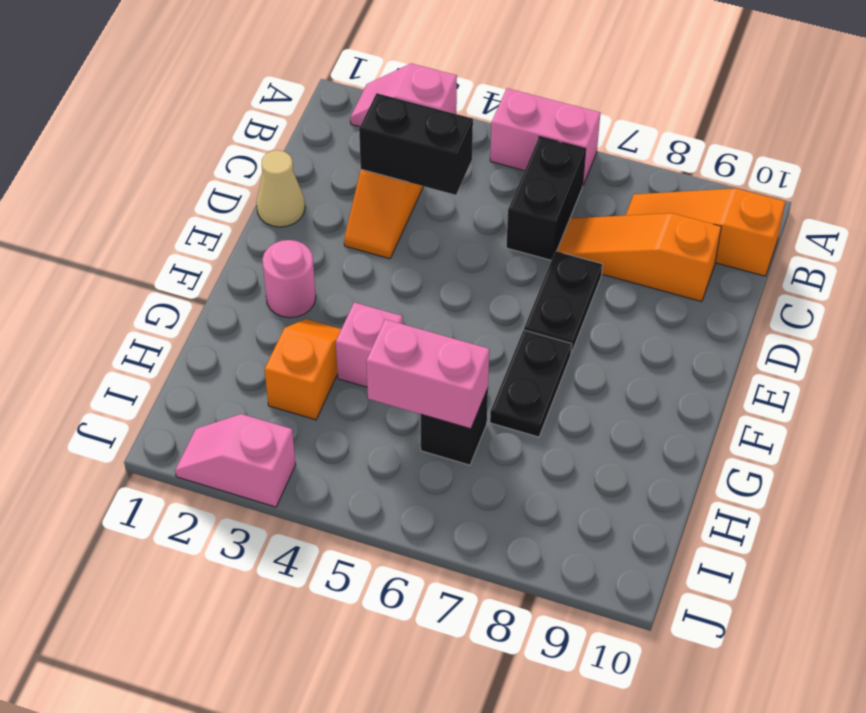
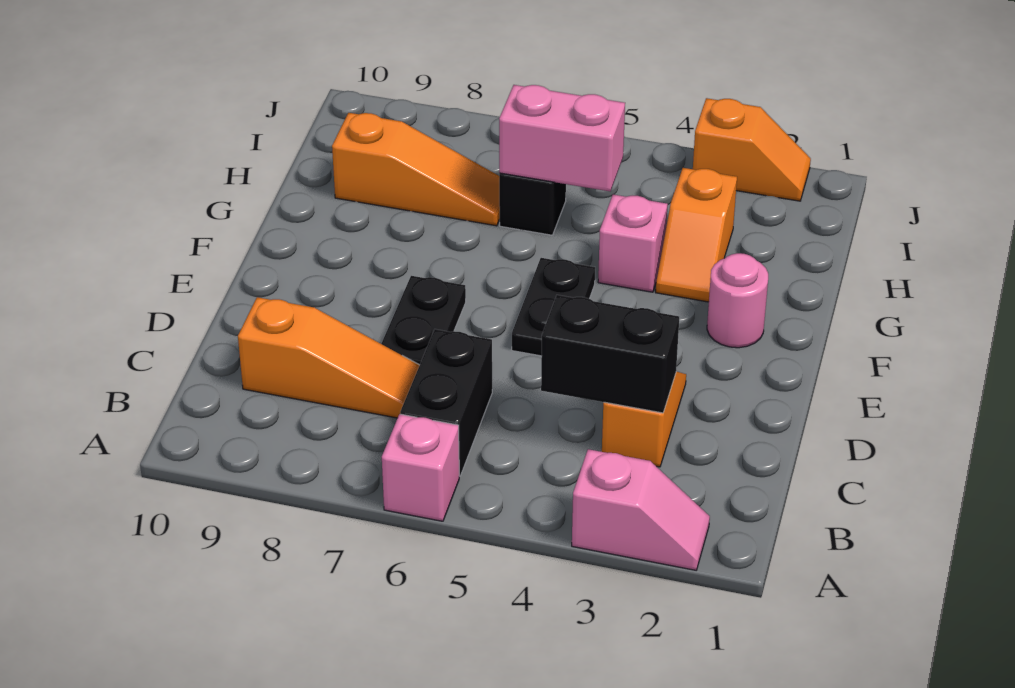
pink 1x2 brick [490,88,600,185] -> pink 1x1 brick [382,414,459,521]
orange 1x3 slope [626,188,785,276] -> orange 1x3 slope moved to [332,113,500,226]
tan 1x1 cone [256,150,305,227] -> none
black 1x2 plate [490,330,572,437] -> black 1x2 plate moved to [512,258,595,356]
pink 1x2 slope [175,414,296,507] -> orange 1x2 slope [693,98,811,201]

